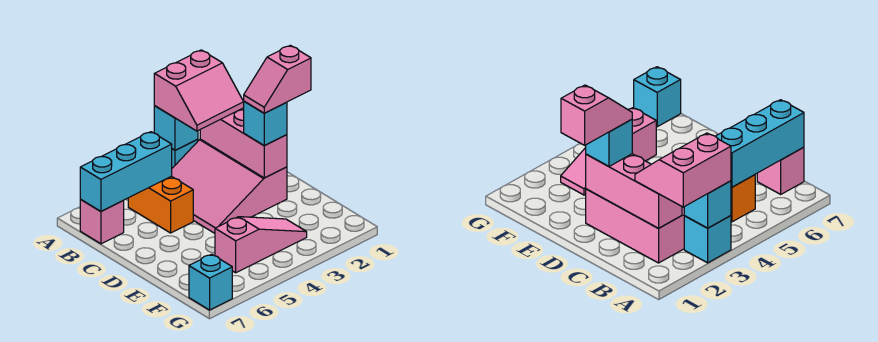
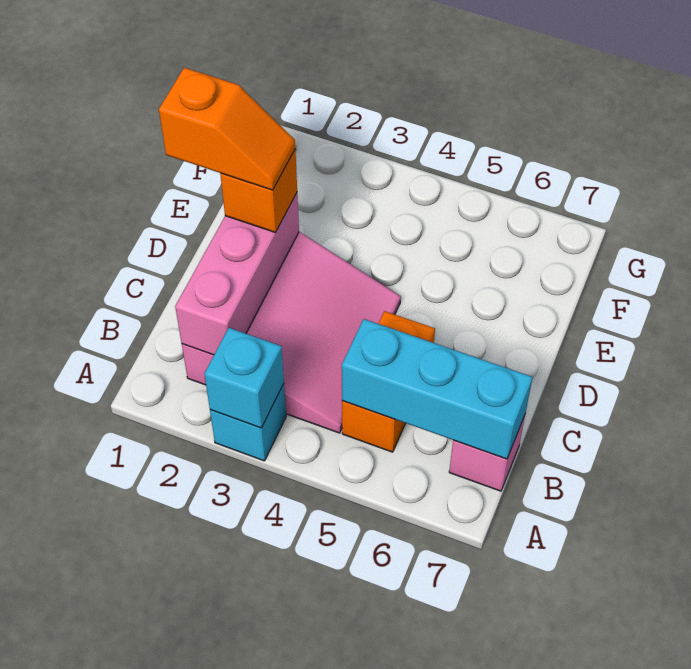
pink 2x2 slope [154,50,244,131] -> none
pink 1x2 slope [244,45,311,113] -> orange 1x2 slope [159,68,295,190]
cyan 1x1 brick [244,101,287,146] -> orange 1x1 brick [220,150,297,233]
pink 1x3 slope [215,217,307,273] -> none
cyan 1x1 brick [189,254,232,310] -> none

